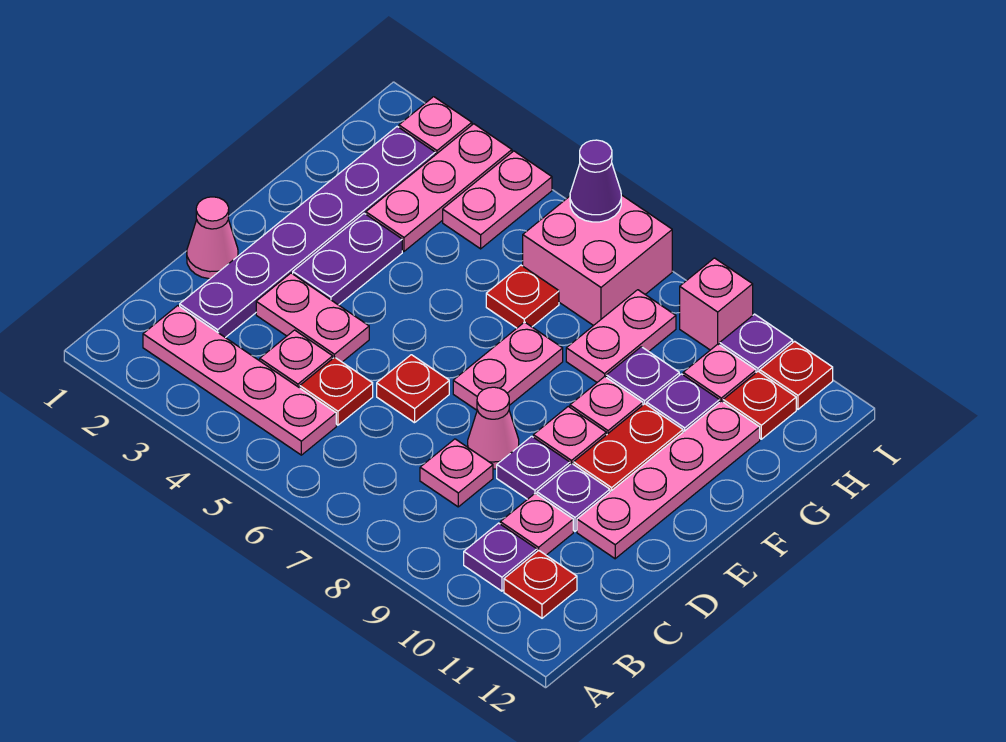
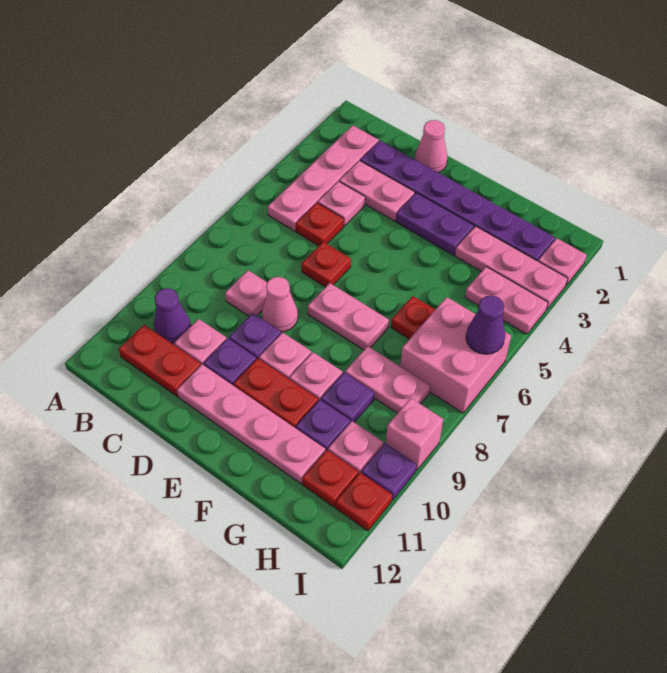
purple 1x1 plate [464,523,537,591] -> purple 1x1 cone [154,288,191,344]
red 1x1 plate [504,550,577,618] -> red 1x2 plate [119,325,201,396]
pink 1x2 plate [256,273,369,362] -> pink 1x2 plate turned to [339,161,415,221]

